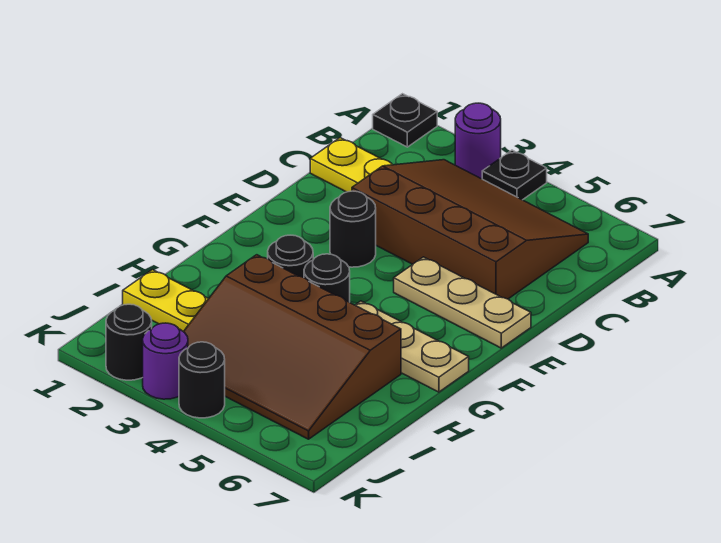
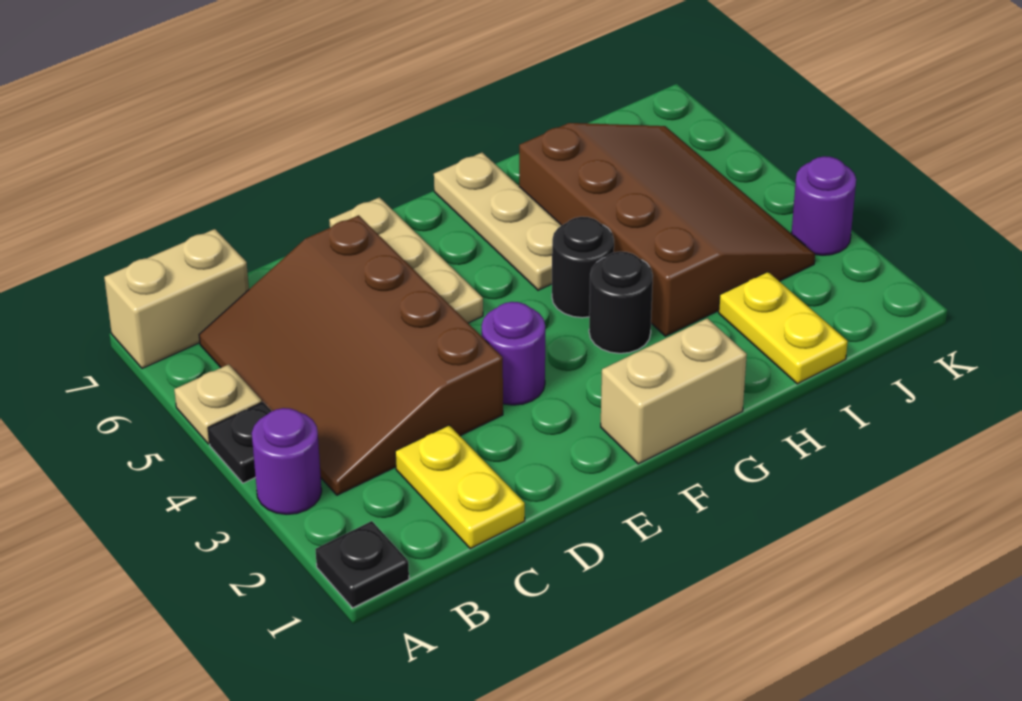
none -> tan 1x1 plate [174,364,262,444]
none -> tan 1x2 brick [104,229,249,368]
black 1x1 round brick [330,191,376,267] -> purple 1x1 round brick [482,302,545,405]
none -> tan 1x2 brick [601,318,747,464]
black 1x1 round brick [106,304,152,380] -> none
black 1x1 round brick [179,342,225,418] -> none

